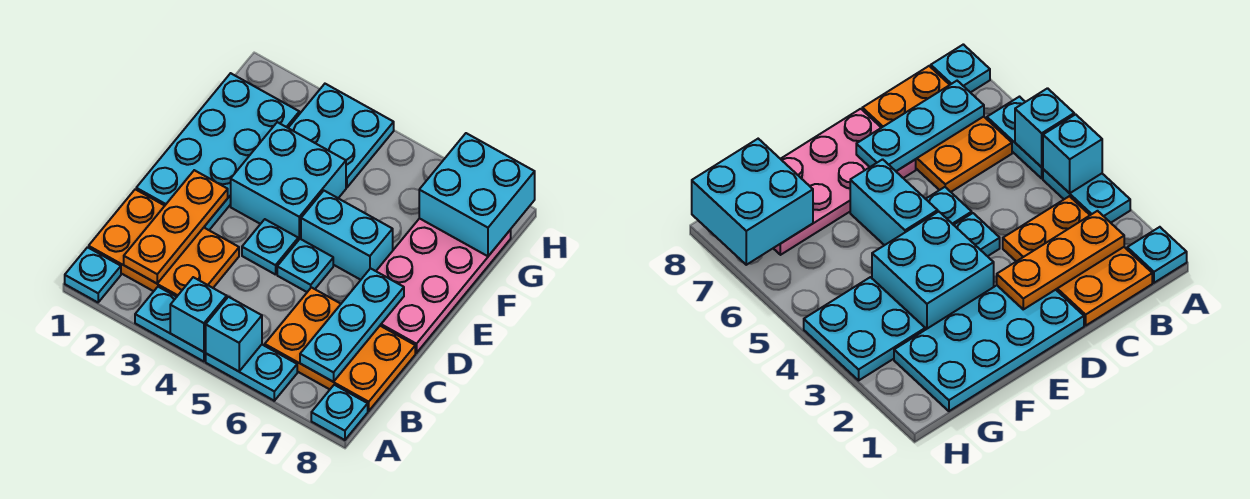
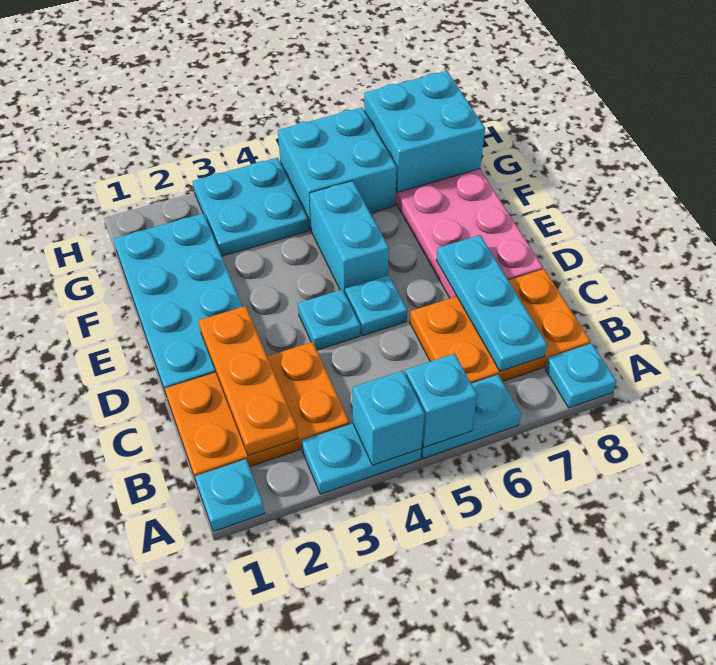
cyan 2x2 brick [231,122,346,240] -> cyan 2x2 brick moved to [278,108,397,230]
cyan 1x2 brick [301,191,393,280] -> cyan 1x2 brick turned to [310,181,389,293]

